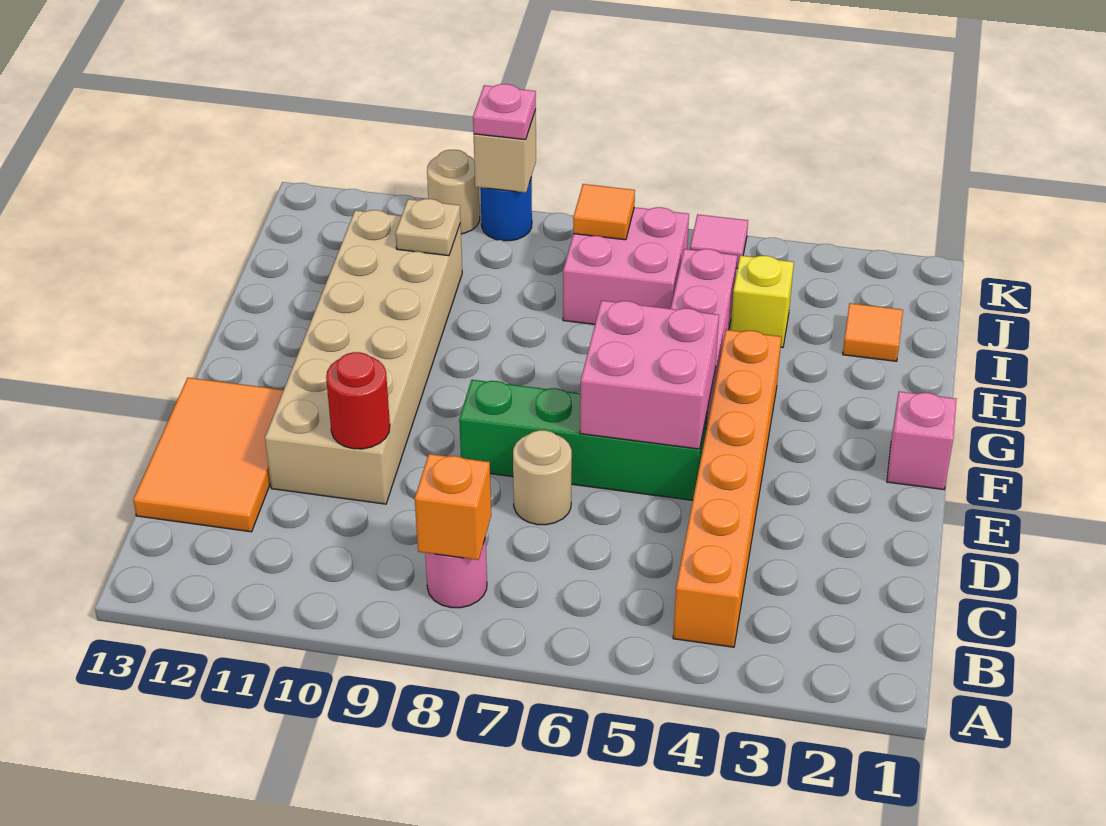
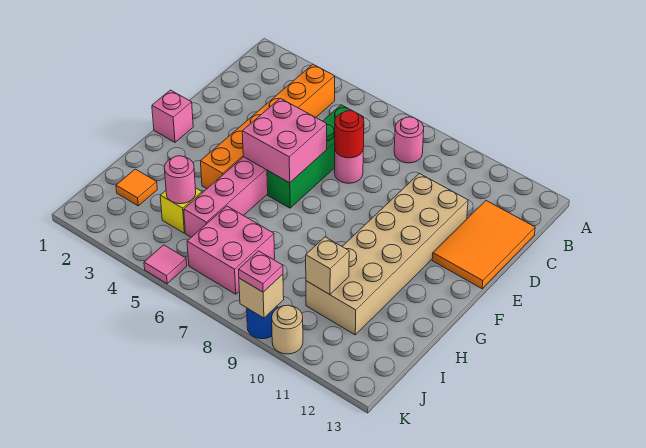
orange 1x1 brick [415,454,491,560] -> none
tan 1x1 round brick [513,430,572,525] -> pink 1x1 round brick [334,151,363,183]
red 1x1 round brick [326,352,390,449] -> red 1x1 round brick moved to [335,111,364,158]
green 1x4 brick [459,380,707,500] -> green 1x4 brick turned to [267,105,364,208]
none -> pink 1x1 round brick [164,156,196,204]
tan 1x1 plate [396,199,460,256] -> tan 1x1 brick [306,237,349,294]
orange 1x1 tile [573,184,635,240] -> none

